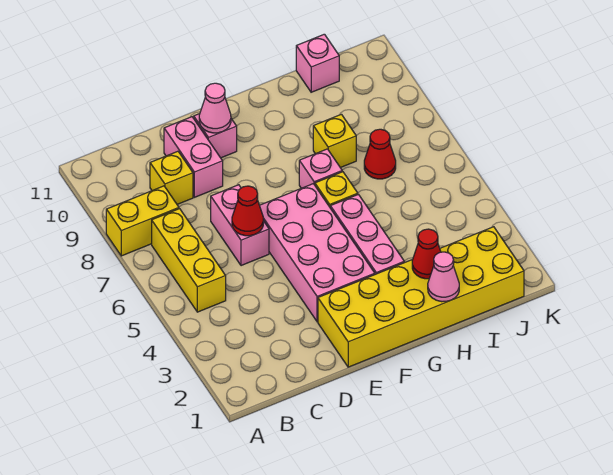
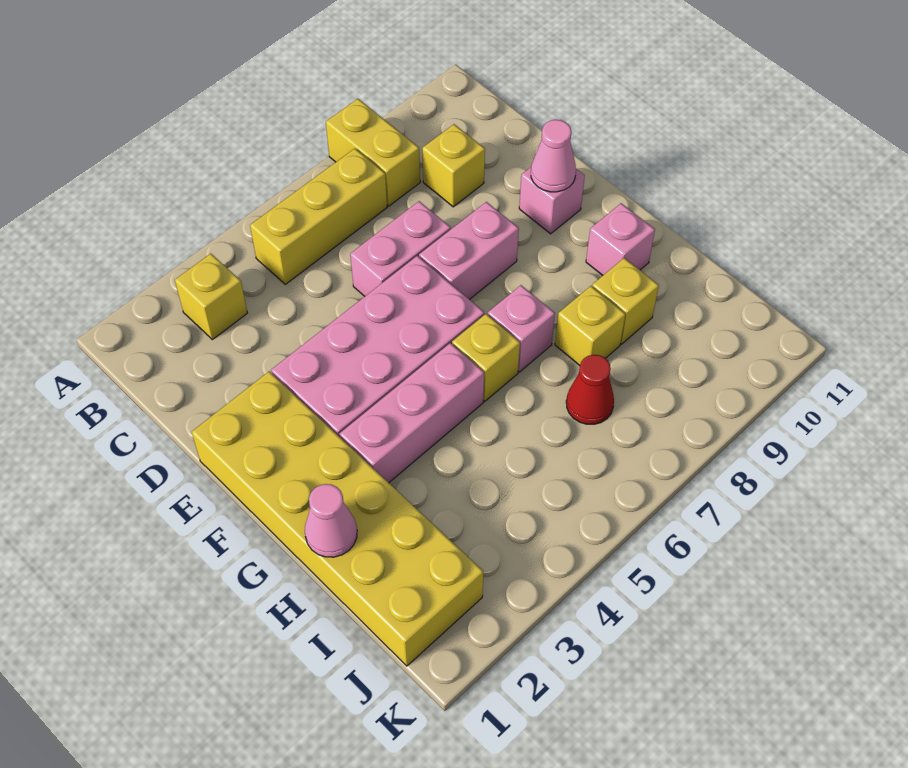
none -> yellow 1x1 brick [175,254,247,340]
red 1x1 cone [232,186,263,236] -> none
pink 1x2 brick [164,117,223,197] -> pink 1x2 brick moved to [419,202,519,300]
red 1x1 cone [412,229,441,279] -> none
none -> yellow 1x1 brick [592,258,659,344]
pink 1x1 brick [296,34,339,92] -> pink 1x1 brick moved to [586,203,655,275]

